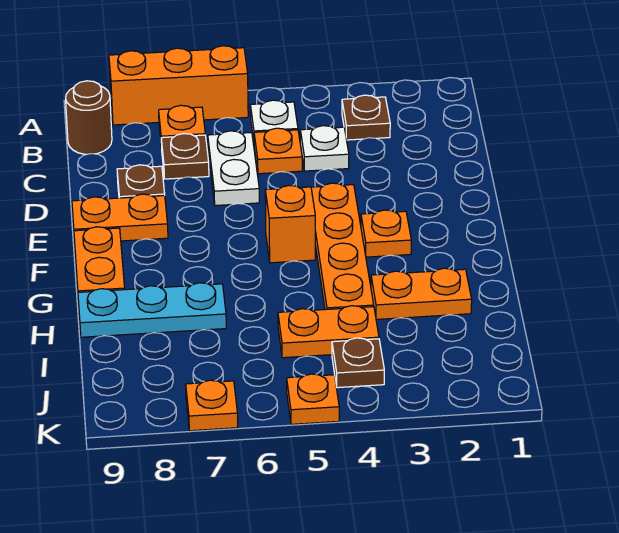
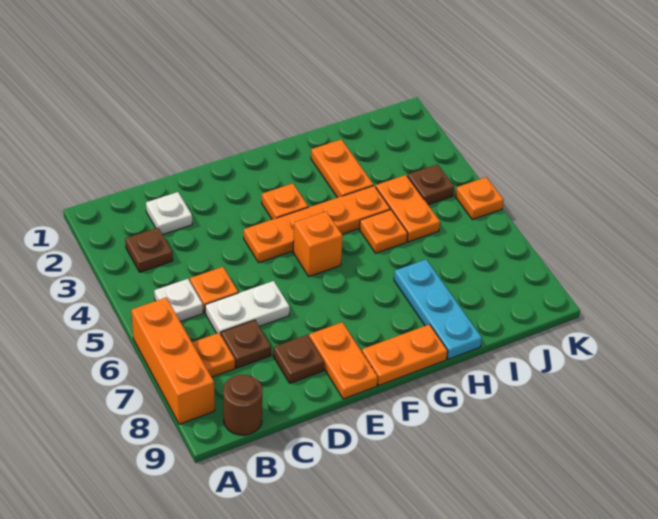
white 1x1 plate [300,126,349,171] -> white 1x1 plate moved to [146,192,192,234]
orange 1x1 plate [186,380,238,431] -> orange 1x1 plate moved to [359,210,408,253]

